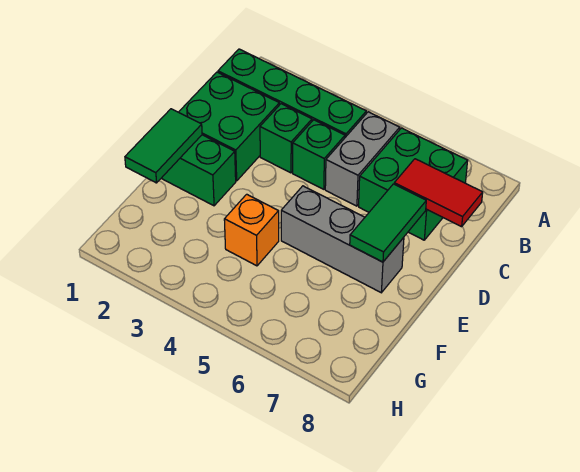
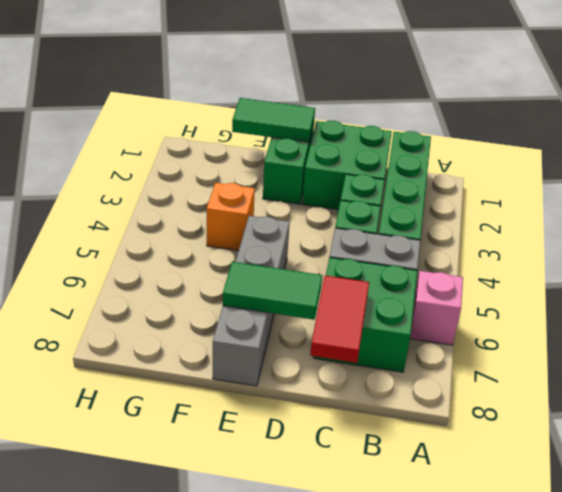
none -> pink 1x1 brick [410,271,463,345]
grey 1x3 brick [281,186,404,293] -> grey 1x4 brick [213,216,290,386]

